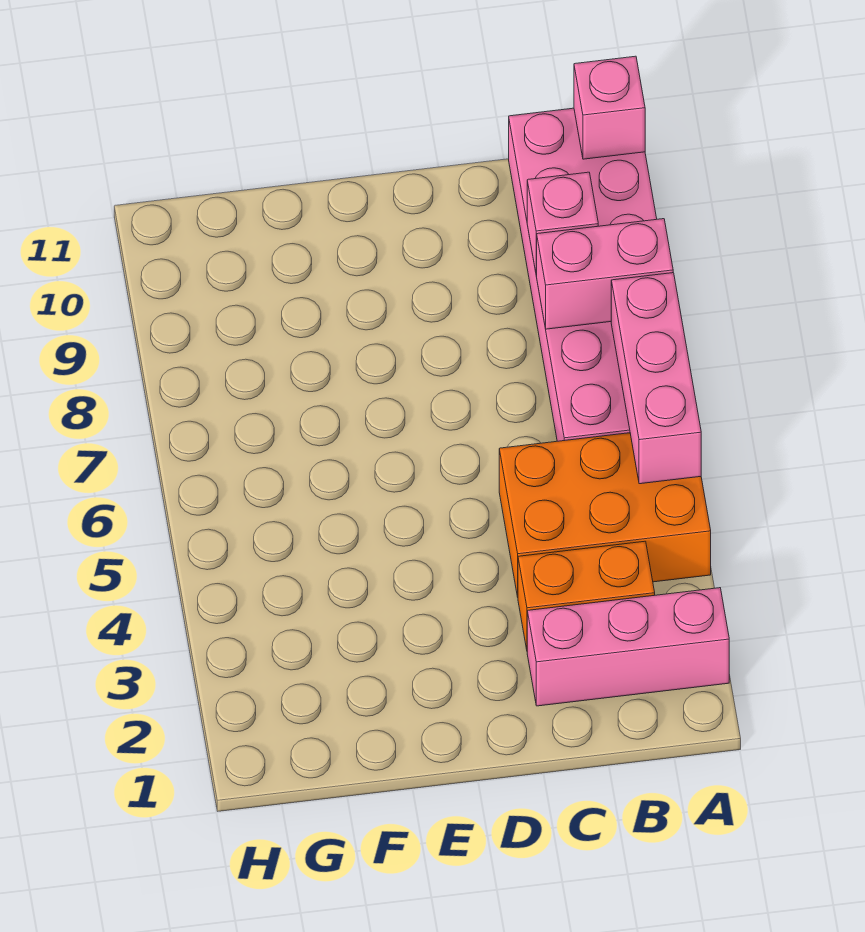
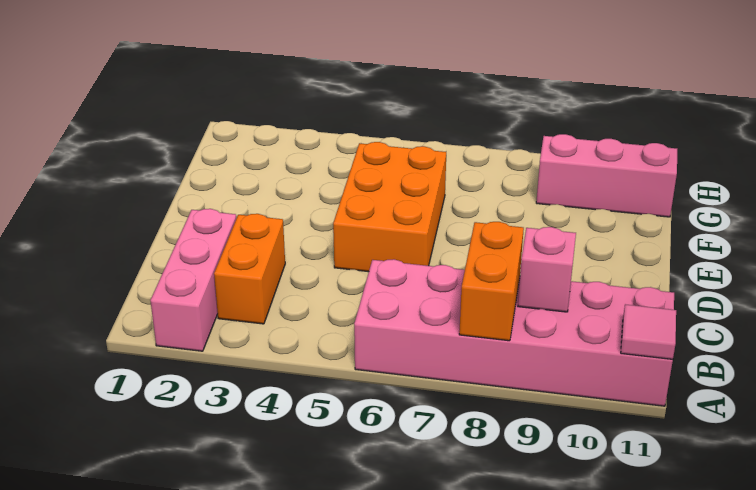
orange 2x3 brick [499,433,711,597] -> orange 2x3 brick moved to [333,142,446,272]
pink 1x3 brick [611,273,701,484] -> pink 1x3 brick moved to [536,134,677,217]
pink 1x2 brick [537,219,673,329] -> orange 1x2 brick [459,222,524,341]
pink 1x1 brick [574,56,645,159] -> pink 1x1 tile [621,304,676,359]

